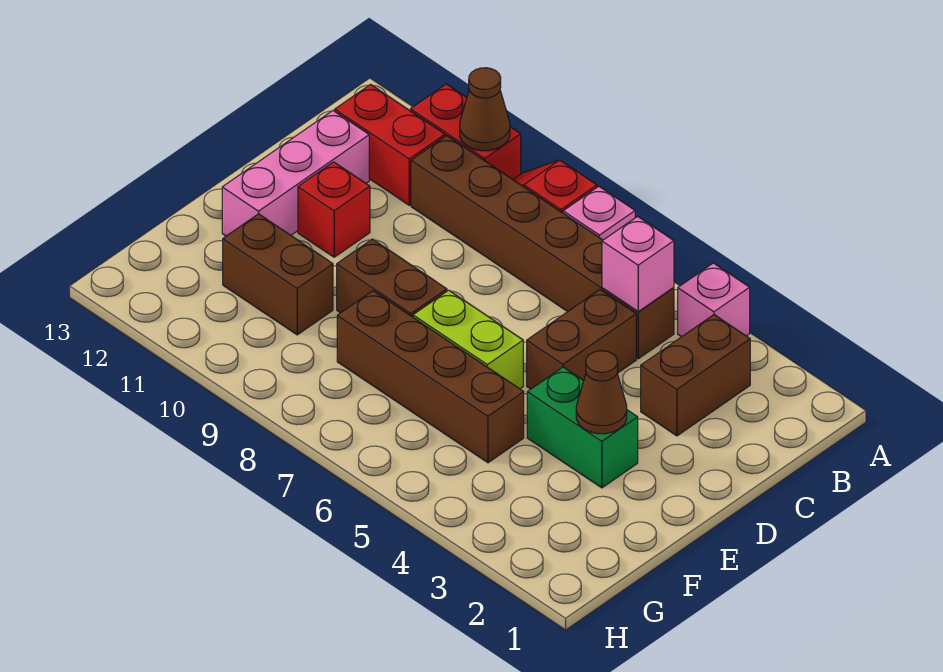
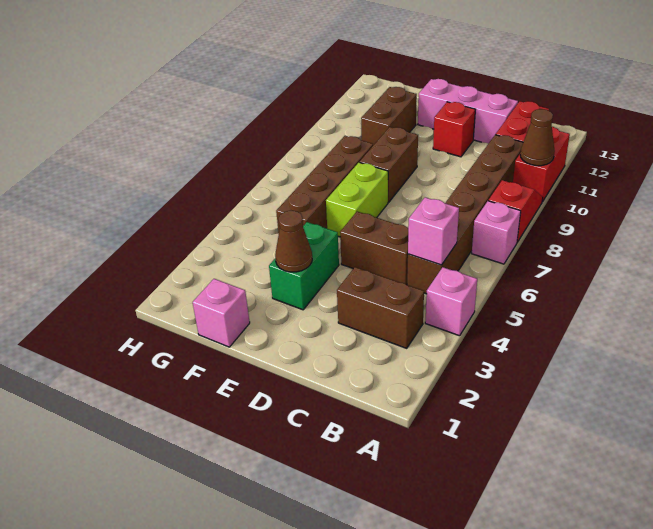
none -> pink 1x1 brick [193,279,250,347]

